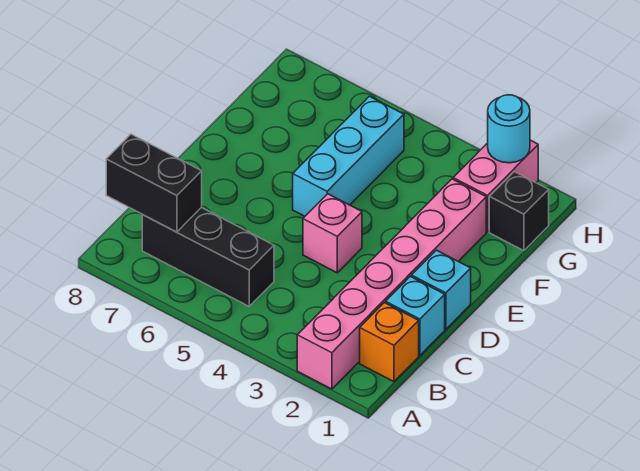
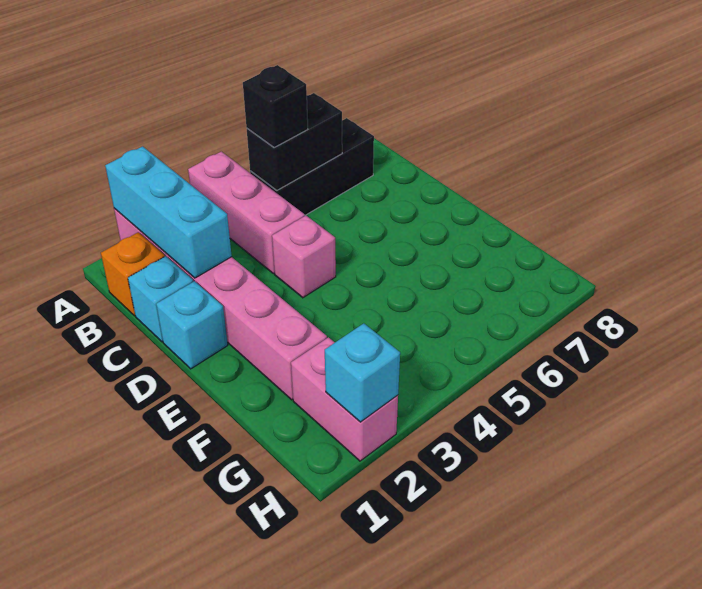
none -> pink 1x3 brick [188,151,305,274]
black 1x2 brick [106,134,202,232] -> black 1x2 brick moved to [247,93,342,190]
cyan 1x3 brick [293,96,404,216] -> cyan 1x3 brick moved to [105,146,232,278]
black 1x1 brick [489,172,549,251] -> black 1x1 brick moved to [243,65,308,148]
cyan 1x1 round brick [488,95,530,163] -> cyan 1x1 brick [325,323,400,422]

